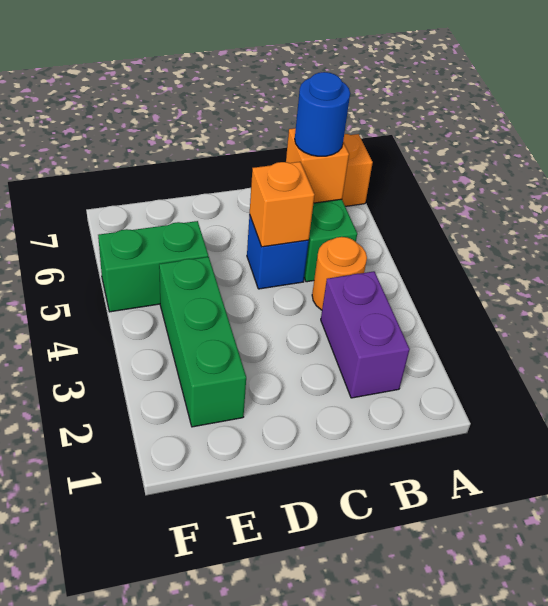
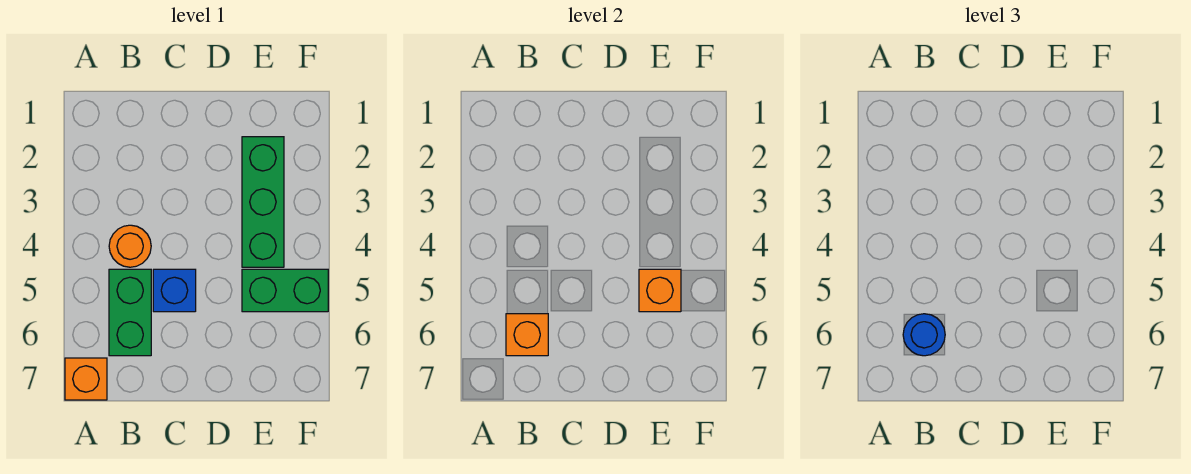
purple 1x2 brick [321,271,410,398] -> none
orange 1x1 brick [250,162,314,247] -> orange 1x1 brick moved to [639,269,681,312]

